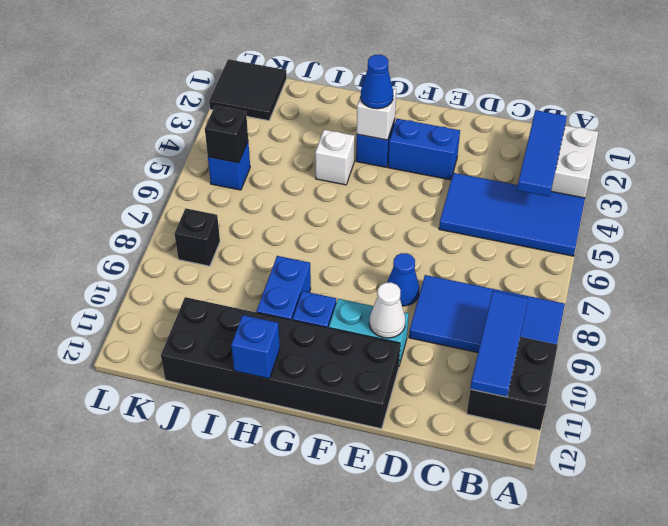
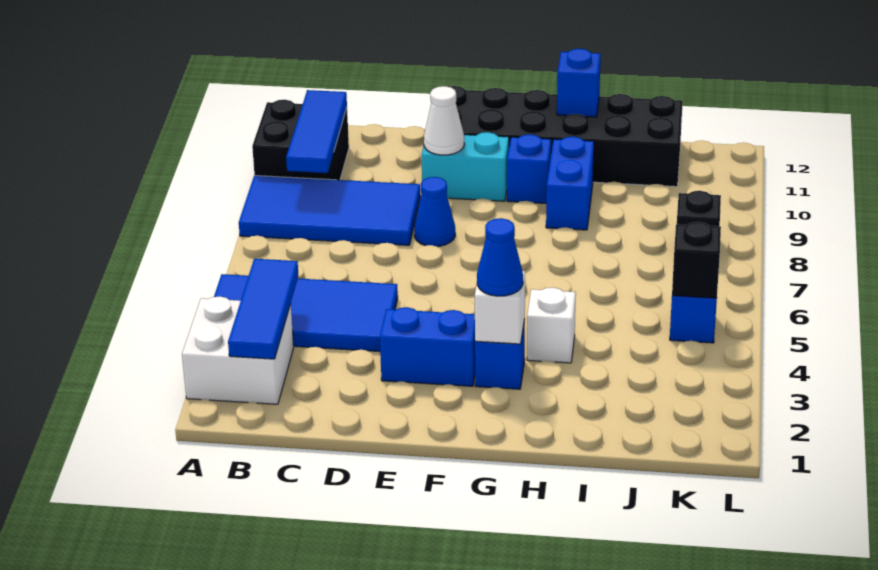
black 2x2 tile [209,59,287,121] -> none

